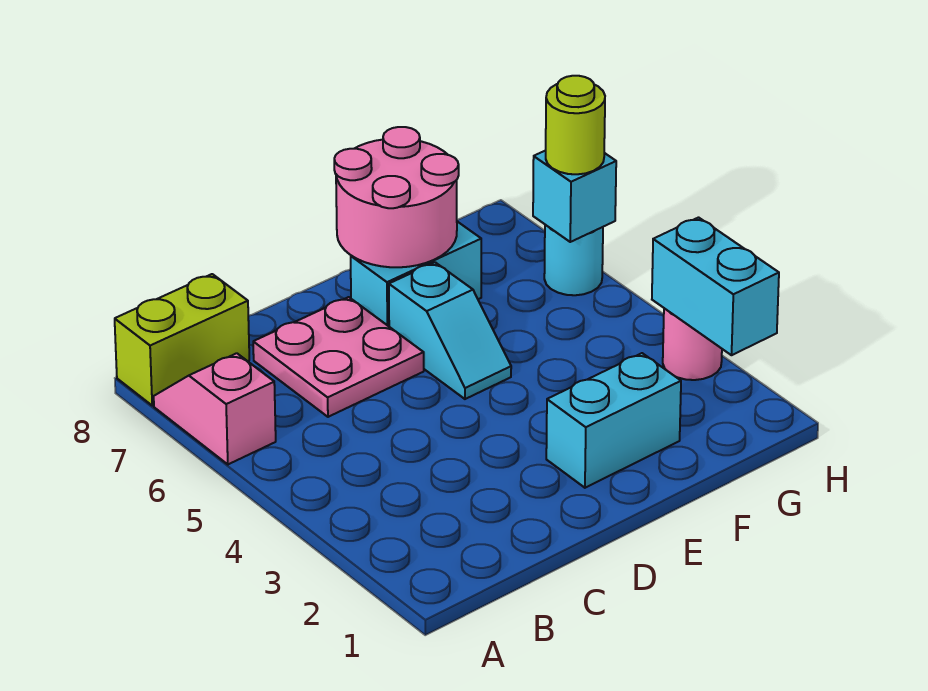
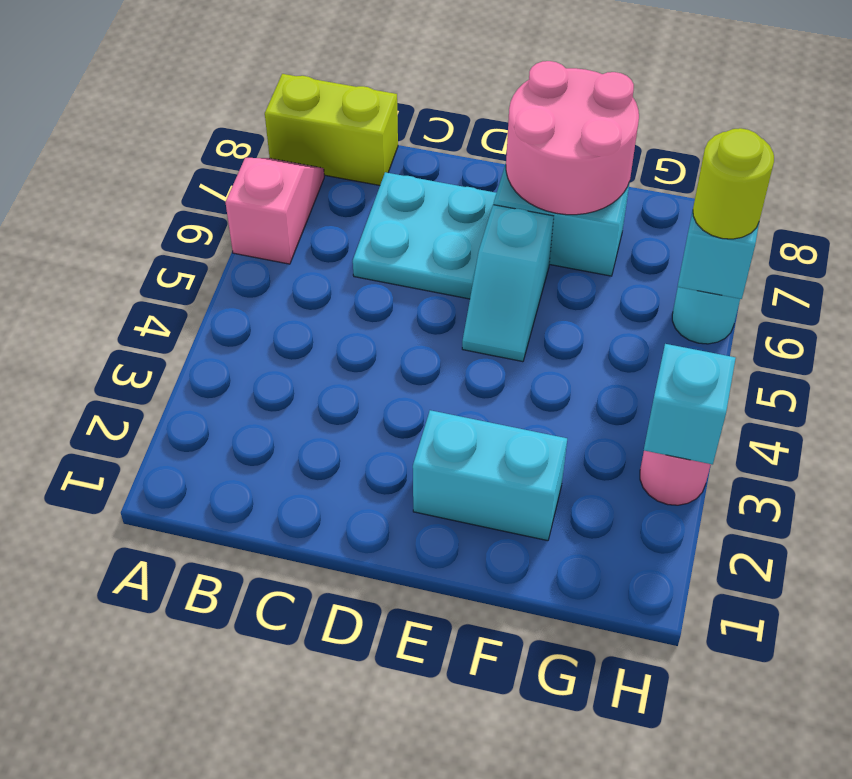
pink 2x2 plate [253,297,424,417] -> cyan 2x2 plate [353,172,496,299]
cyan 1x2 brick [652,218,779,355] -> cyan 1x1 brick [644,344,736,464]

